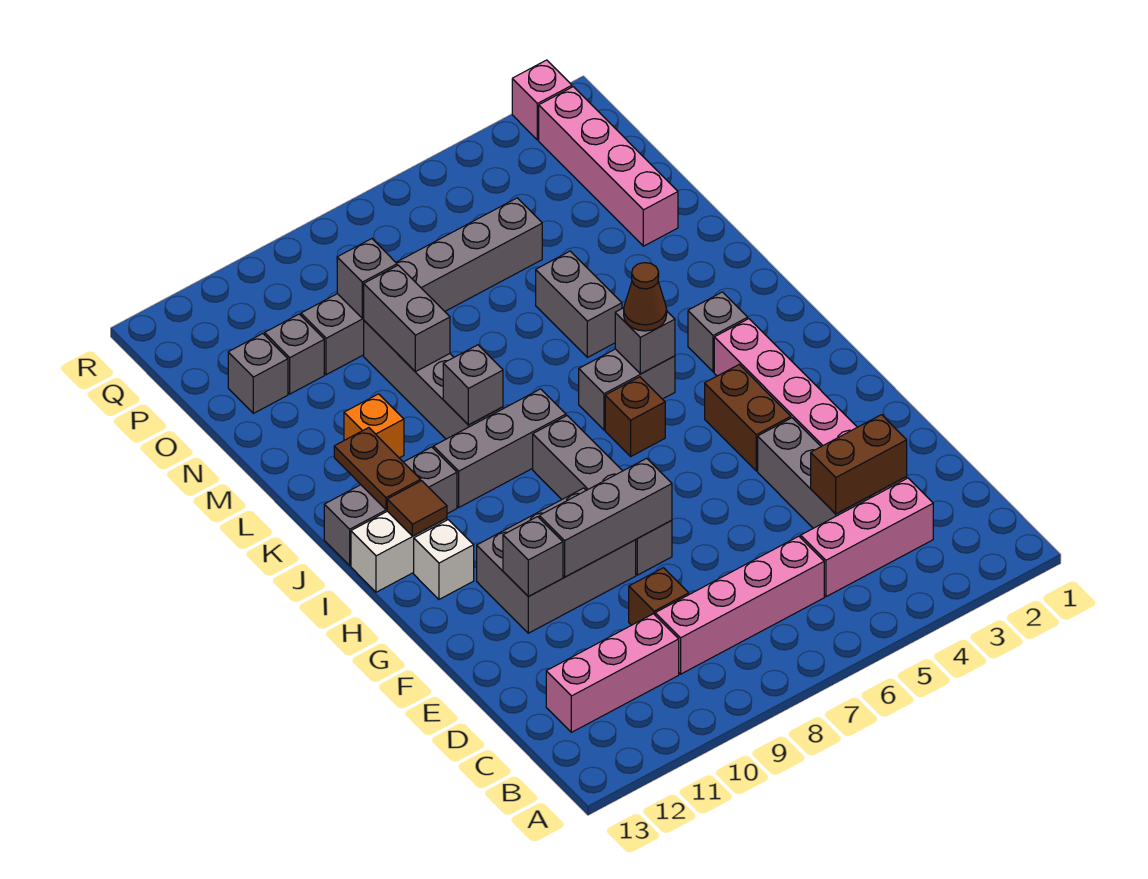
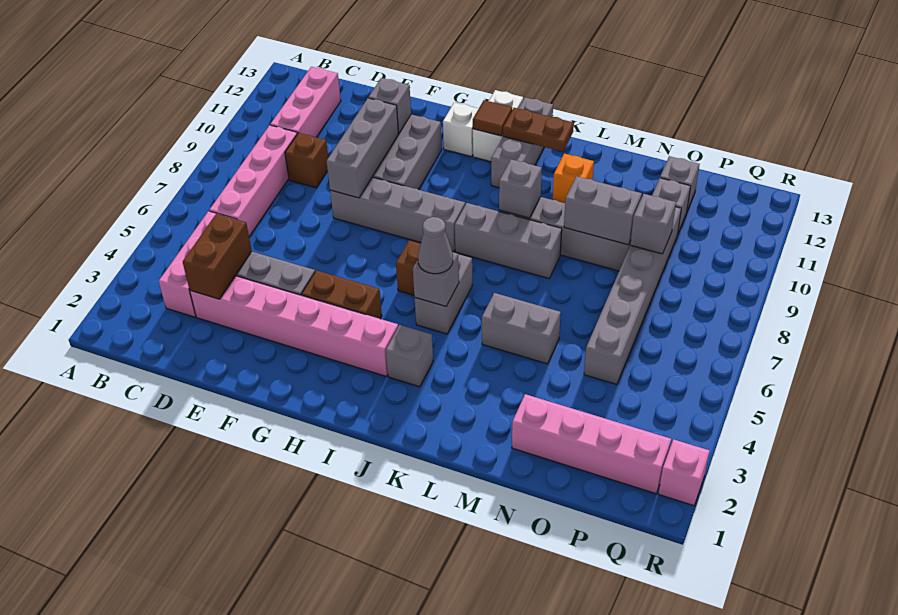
brown 1x1 cone [624,263,667,331] -> grey 1x1 cone [418,217,453,274]
grey 1x3 brick [433,389,566,507] -> grey 1x3 brick turned to [455,203,562,278]

